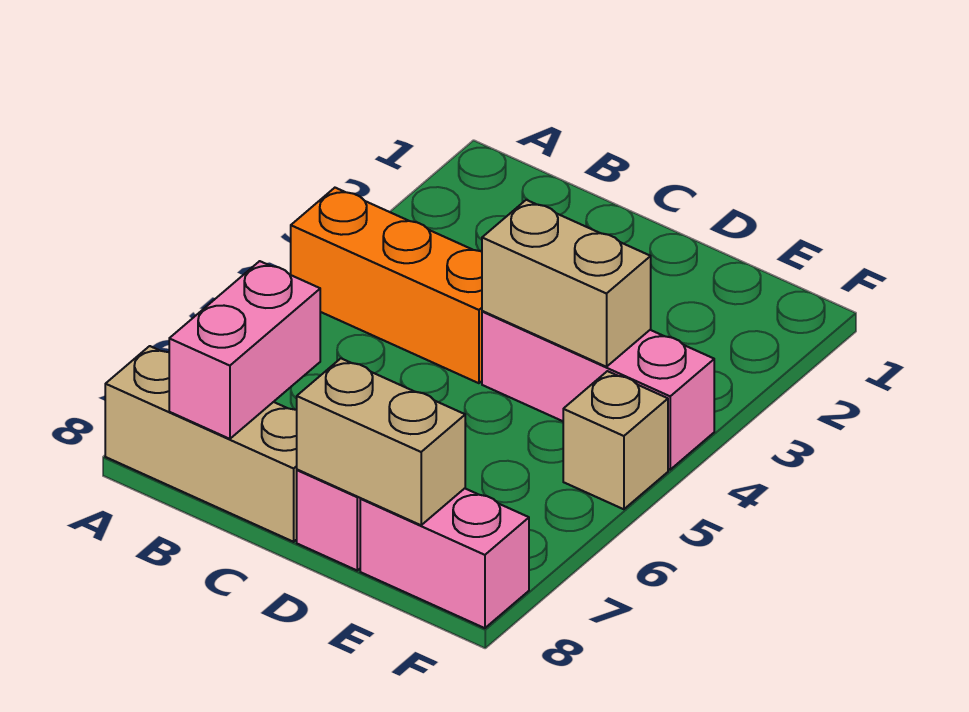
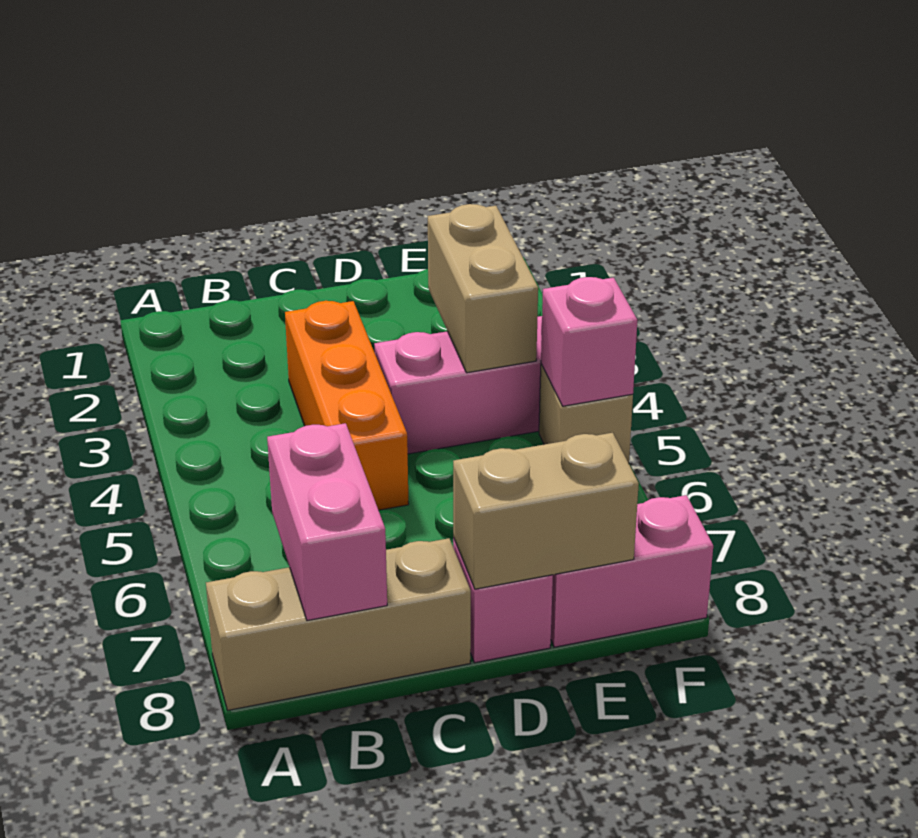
orange 1x3 brick [291,188,482,383] -> orange 1x3 brick turned to [285,301,409,510]
tan 1x2 brick [482,200,651,367] -> tan 1x2 brick turned to [428,204,538,373]
none -> pink 1x1 brick [541,277,638,406]

